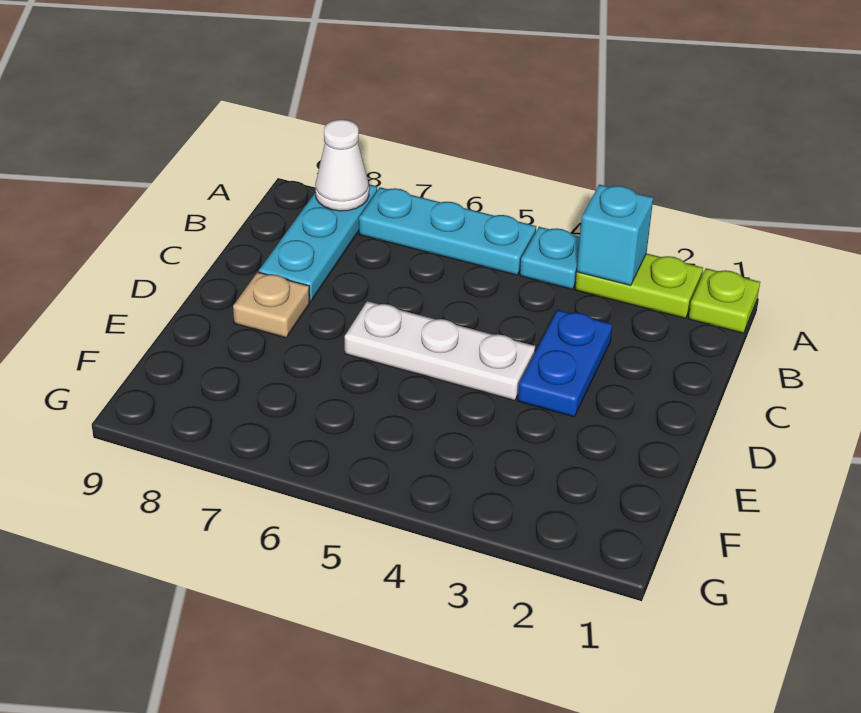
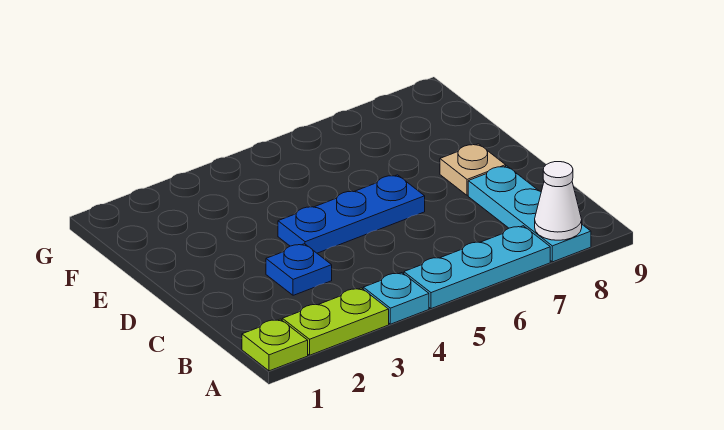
cyan 1x1 brick [577,184,653,286] -> none
blue 1x2 plate [518,310,612,417] -> blue 1x1 plate [266,244,332,295]
white 1x3 plate [345,301,535,400] -> blue 1x3 plate [278,175,425,253]

